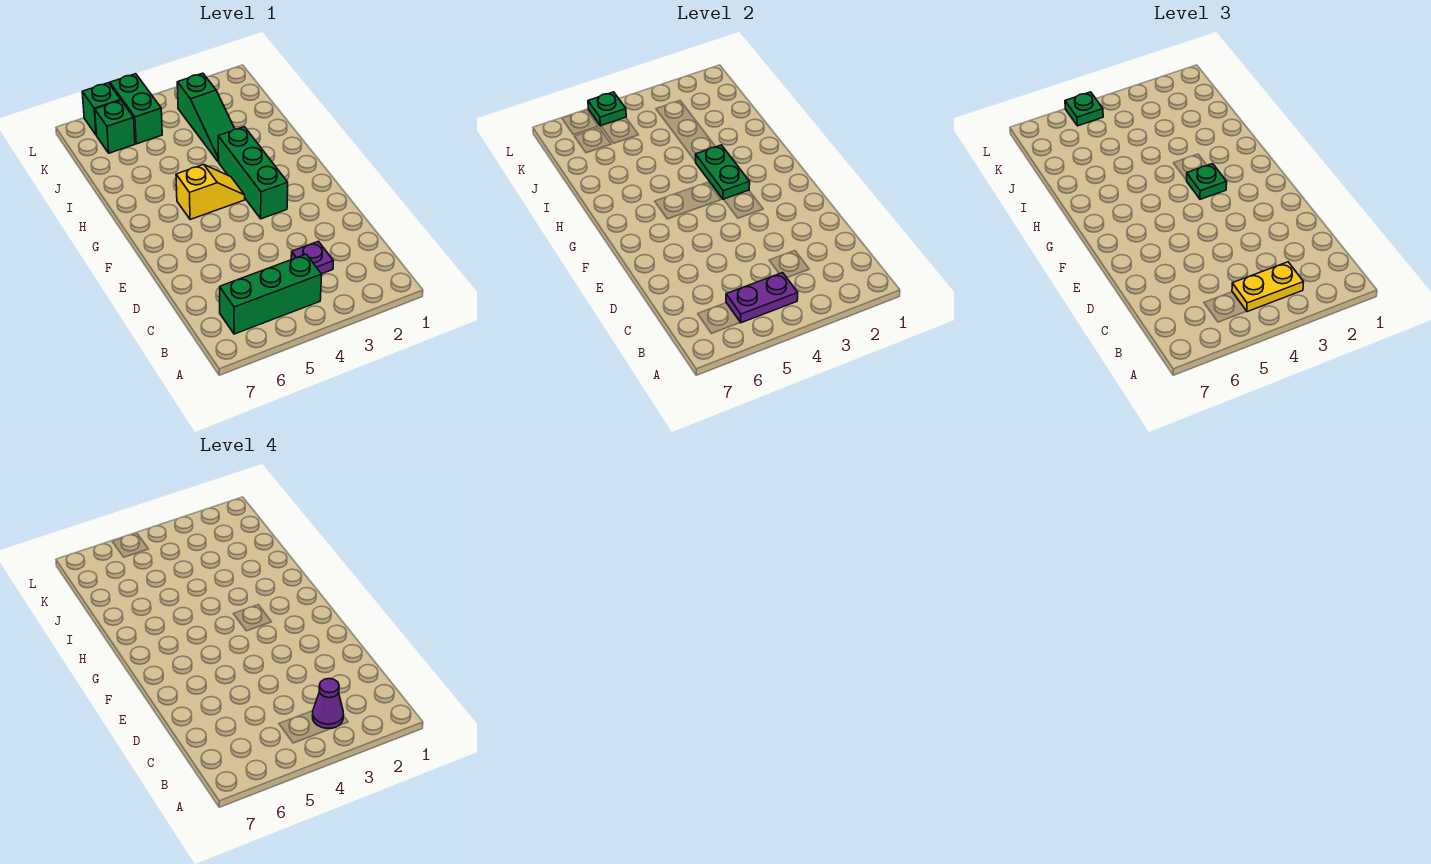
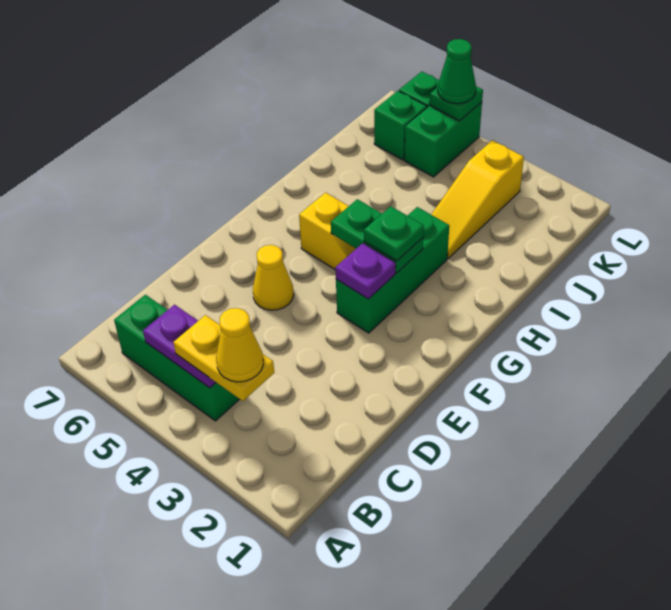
purple 1x1 cone [313,679,344,728] -> yellow 1x1 cone [216,308,263,382]
purple 1x1 plate [291,241,333,274] -> purple 1x1 plate moved to [335,243,396,299]
none -> yellow 1x1 cone [253,245,294,310]
green 1x2 plate [695,145,750,199] -> green 1x2 plate turned to [331,199,423,273]
green 1x3 slope [177,73,235,162] -> yellow 1x3 slope [431,140,524,258]
green 1x1 plate [1065,92,1103,126] -> green 1x1 cone [438,39,476,104]

